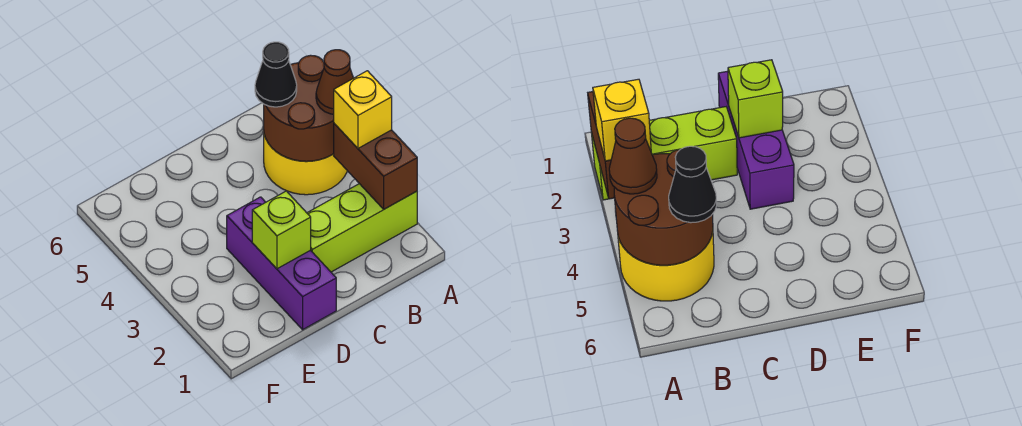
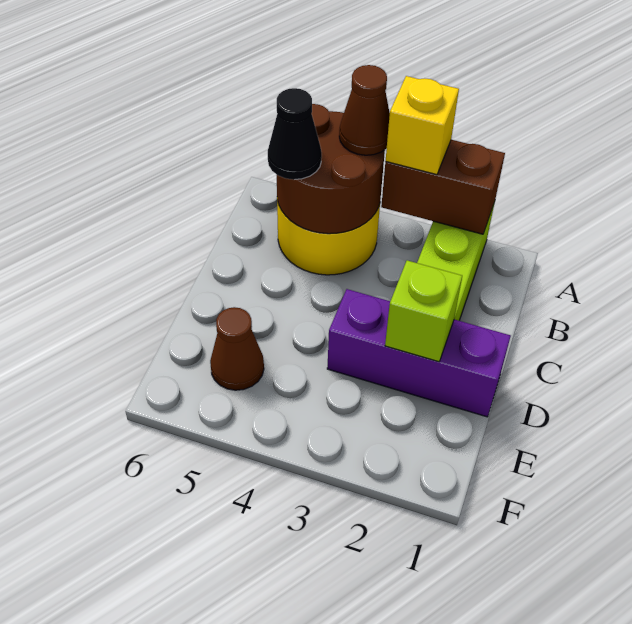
none -> brown 1x1 cone [210,307,264,390]

